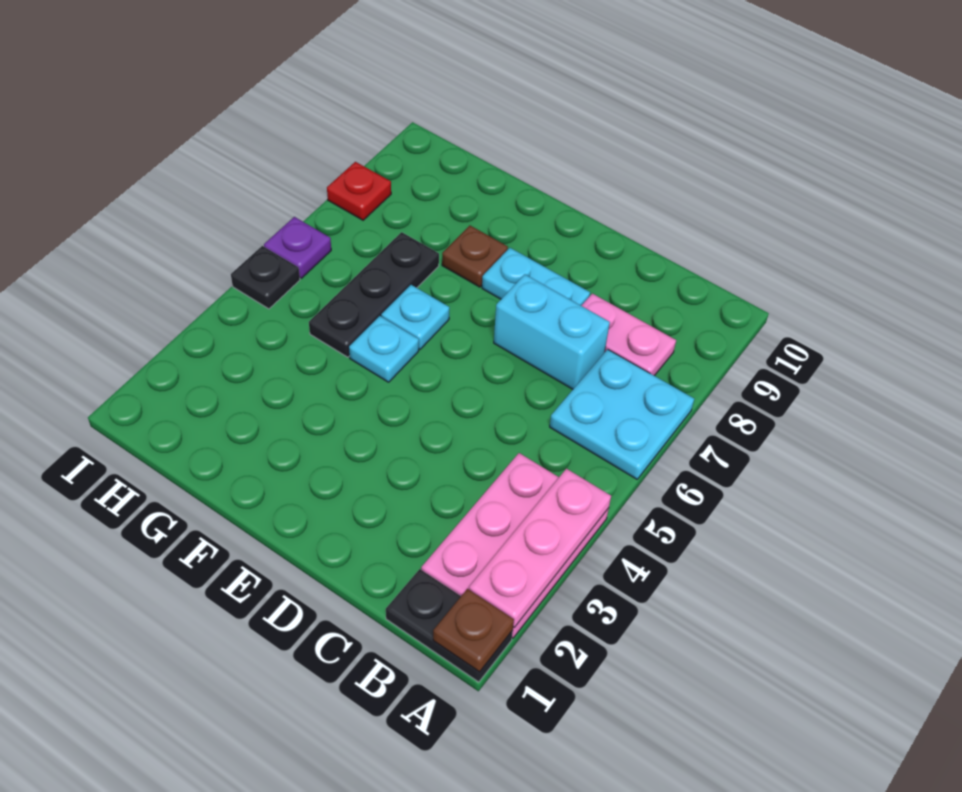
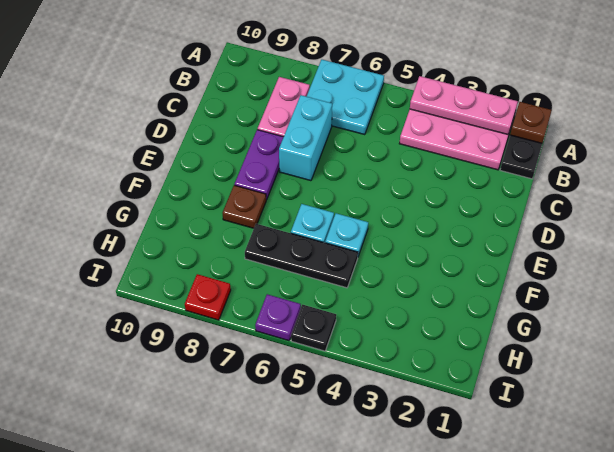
cyan 1x2 plate [482,248,590,305] -> purple 1x2 plate [234,130,283,200]

